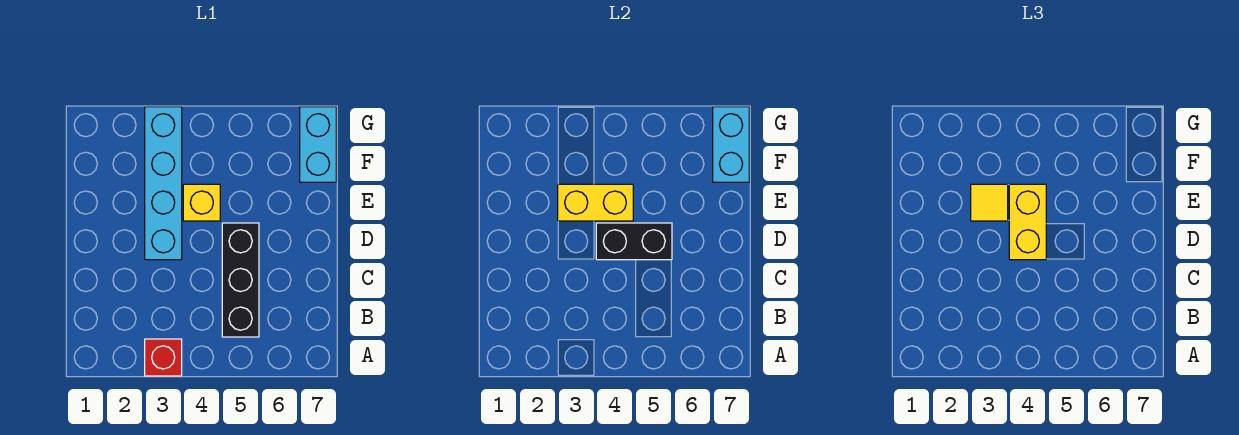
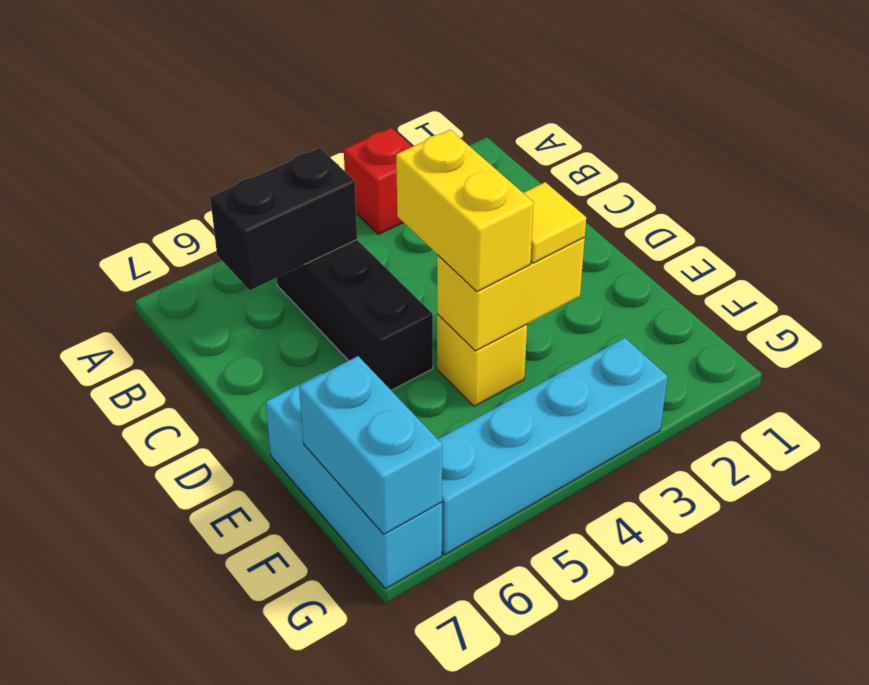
cyan 1x4 brick [145,107,182,260] -> cyan 1x4 brick turned to [438,338,668,555]
black 1x2 brick [596,223,672,260] -> black 1x2 brick moved to [210,148,357,290]
cyan 1x2 brick [300,107,336,182] -> cyan 1x3 brick [266,373,442,589]

